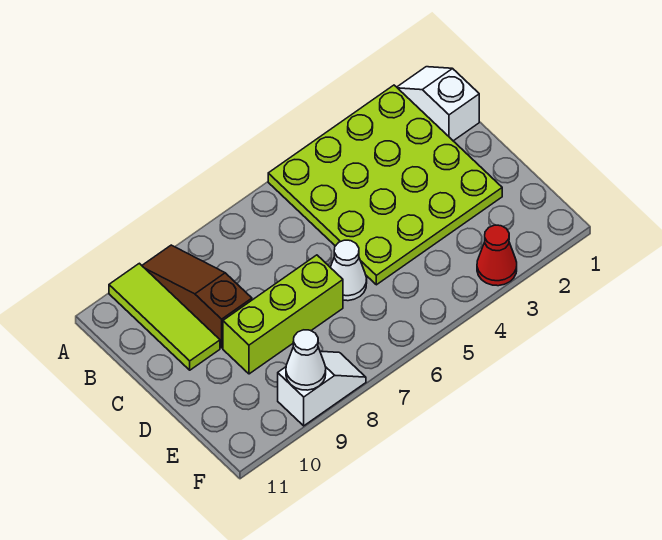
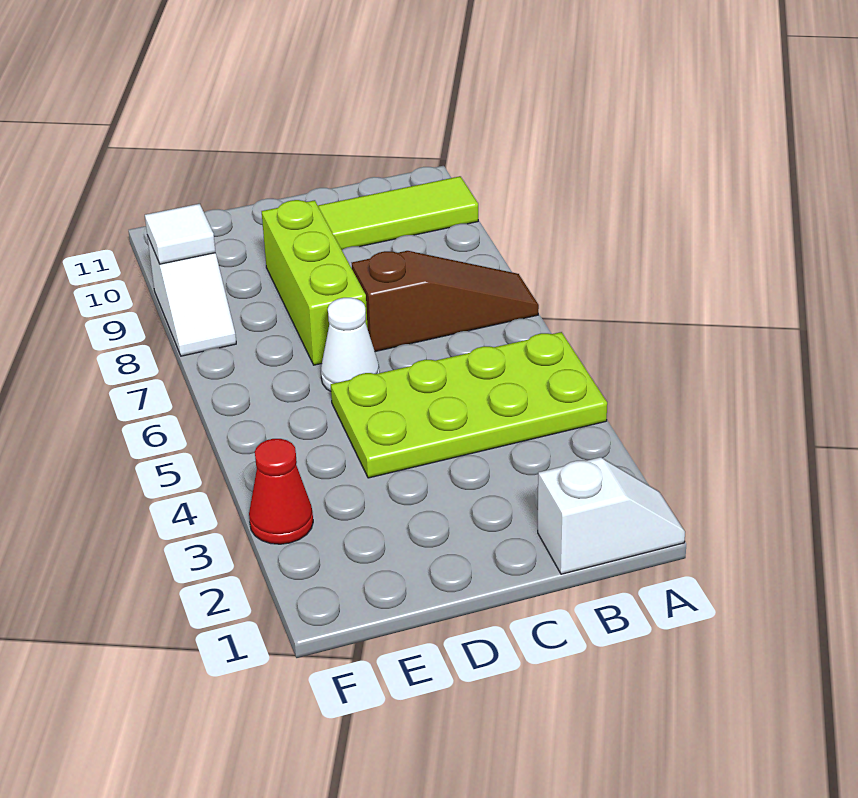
lime 4x4 plate [268,85,502,285] -> lime 2x4 plate [331,332,607,478]
brown 1x3 slope [142,245,252,348] -> brown 1x3 slope moved to [352,251,539,352]
white 1x1 cone [286,330,326,390] -> white 1x1 tile [145,204,215,264]

